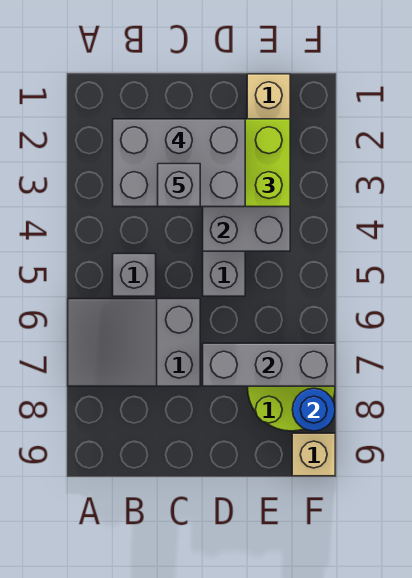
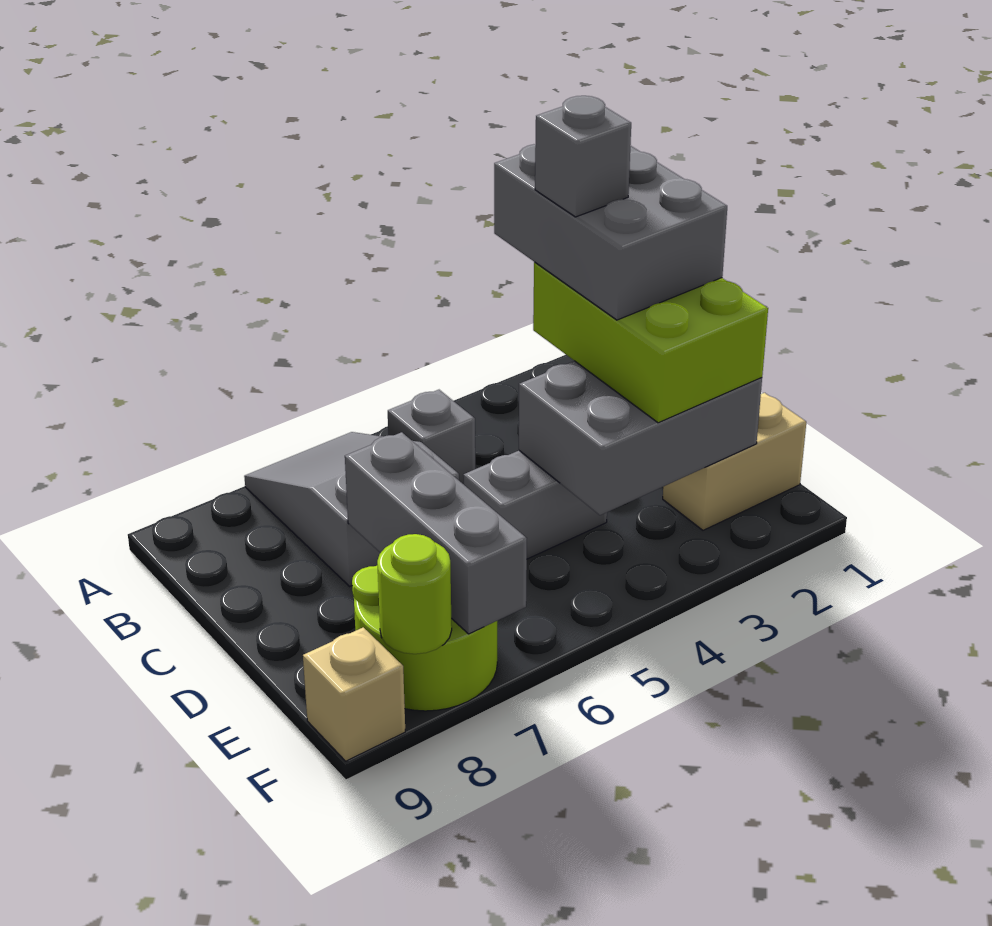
blue 1x1 round brick [292,388,335,431] -> lime 1x1 round brick [377,534,452,654]

